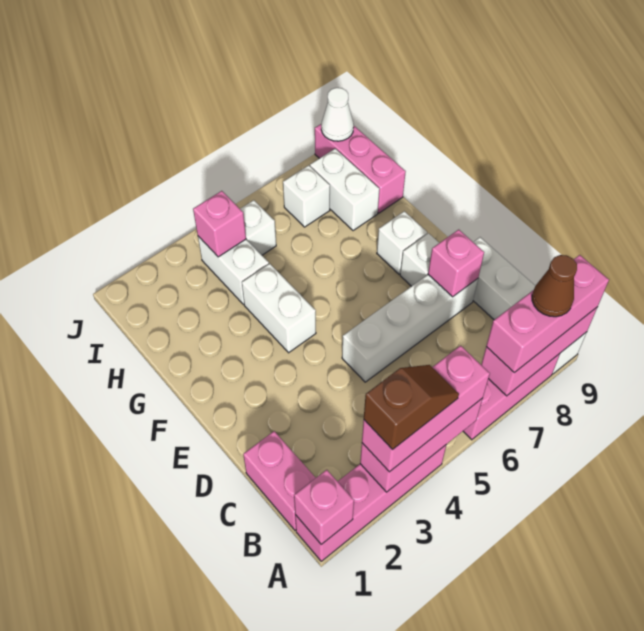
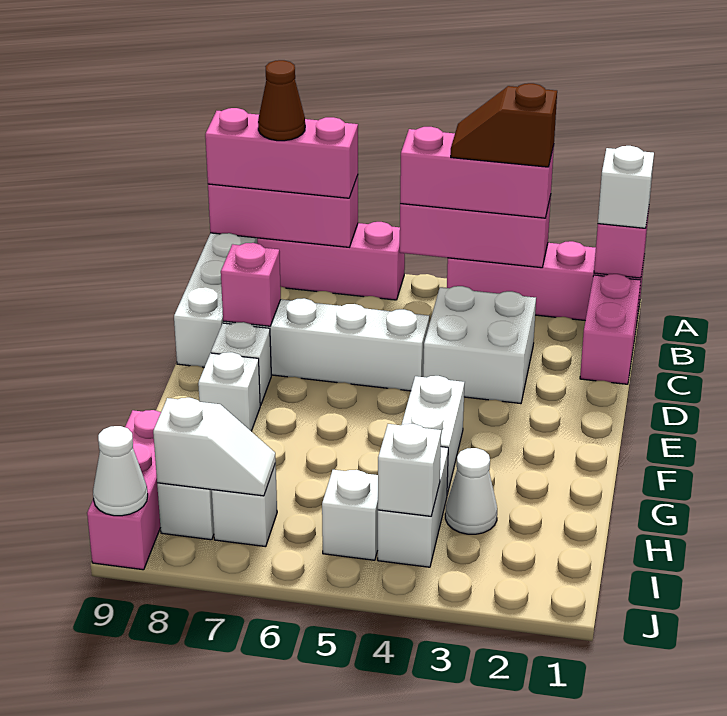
none -> white 1x1 brick [598,146,654,228]
none -> white 2x2 brick [423,286,536,404]
none -> white 1x1 cone [445,448,497,534]
pink 1x1 brick [193,191,246,257] -> white 1x1 brick [378,424,441,516]
none -> white 1x2 slope [153,398,276,496]

